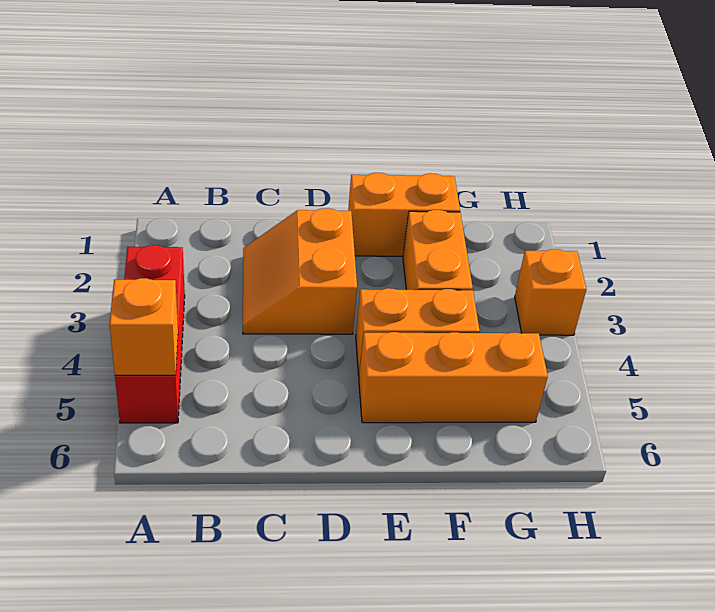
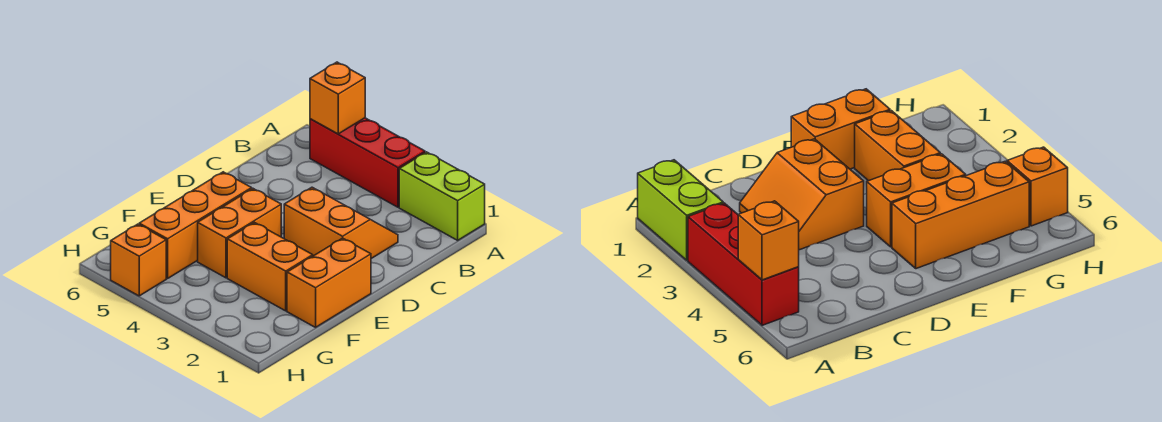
none -> lime 1x2 brick [399,152,485,240]
orange 1x1 brick [515,249,586,335] -> orange 1x1 brick moved to [111,224,166,296]

